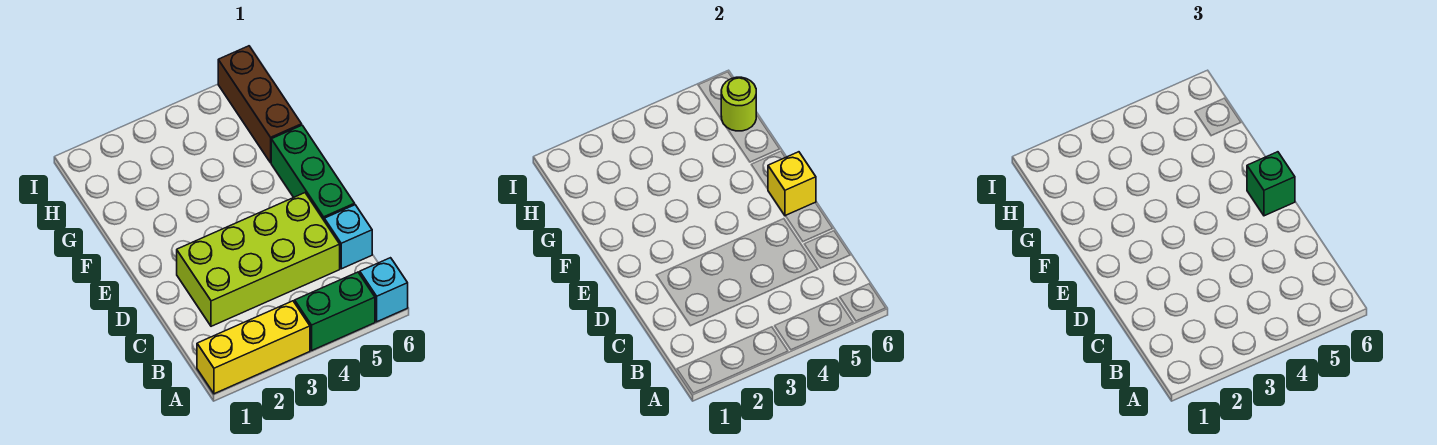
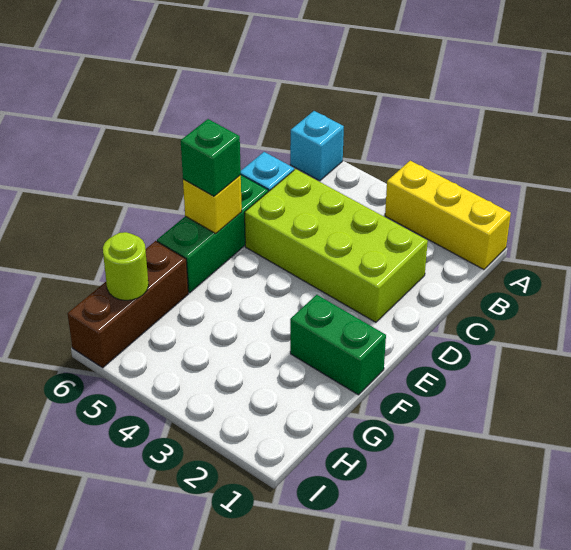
green 1x2 brick [295,272,375,350] -> green 1x2 brick moved to [290,295,386,395]

